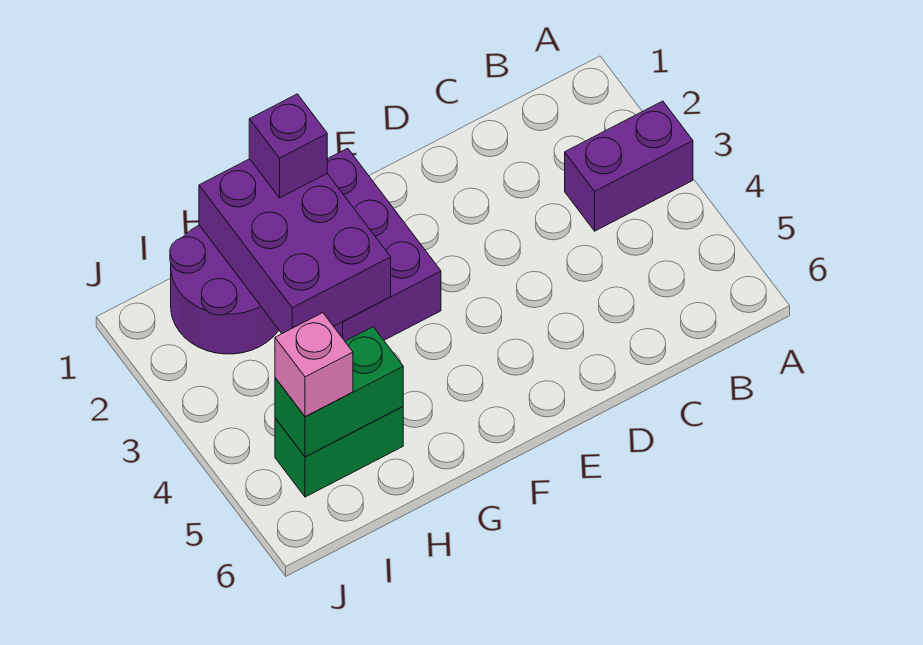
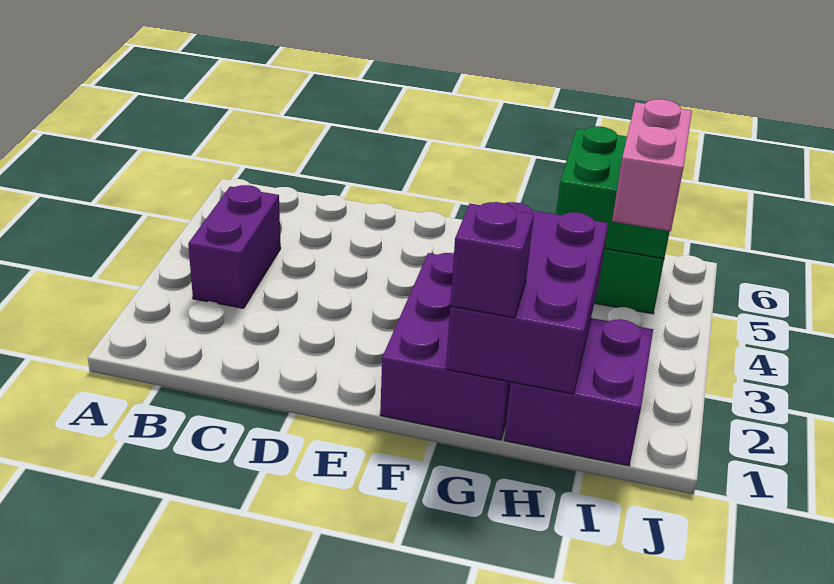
purple 1x2 brick [565,101,693,231] -> purple 1x2 brick turned to [188,185,281,308]
purple 2x2 round brick [170,225,279,354] -> purple 2x2 brick [504,318,653,466]
green 1x2 brick [275,327,403,457] -> green 2x2 brick [556,126,670,259]
pink 1x1 brick [275,313,353,417] -> pink 1x2 brick [612,99,692,231]

